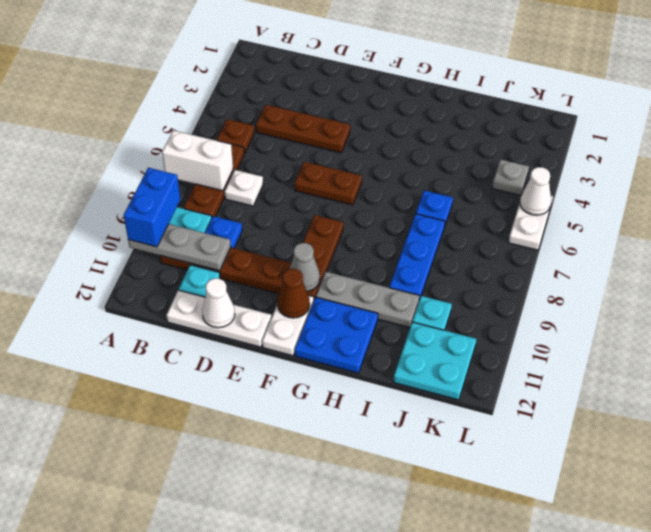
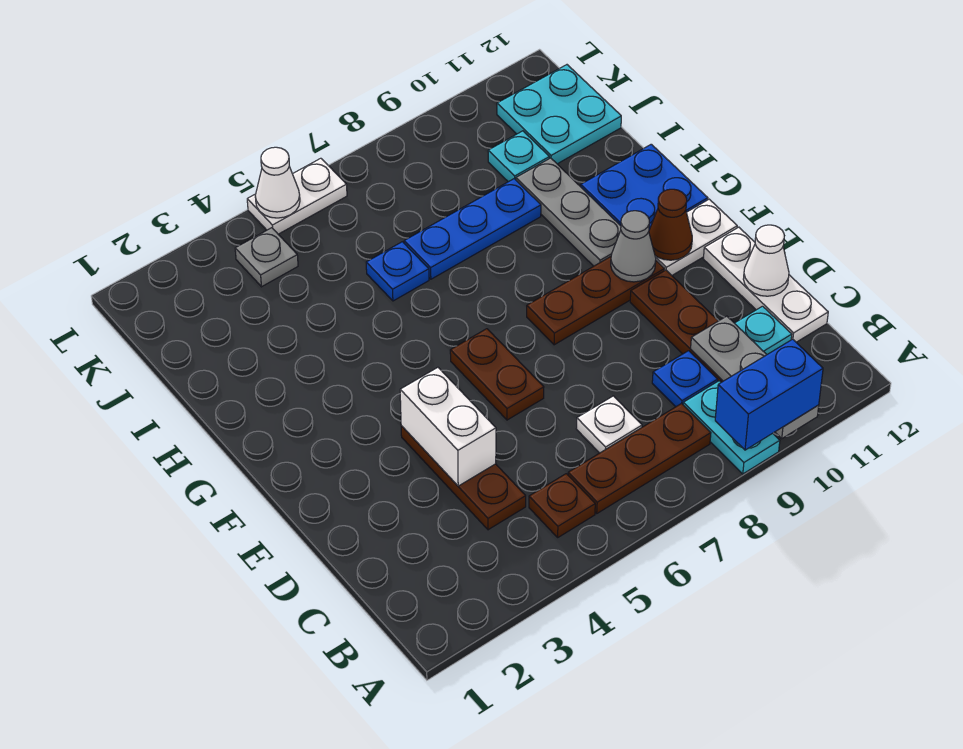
white 1x2 brick [162,130,233,191] -> white 1x2 brick moved to [400,367,496,486]

